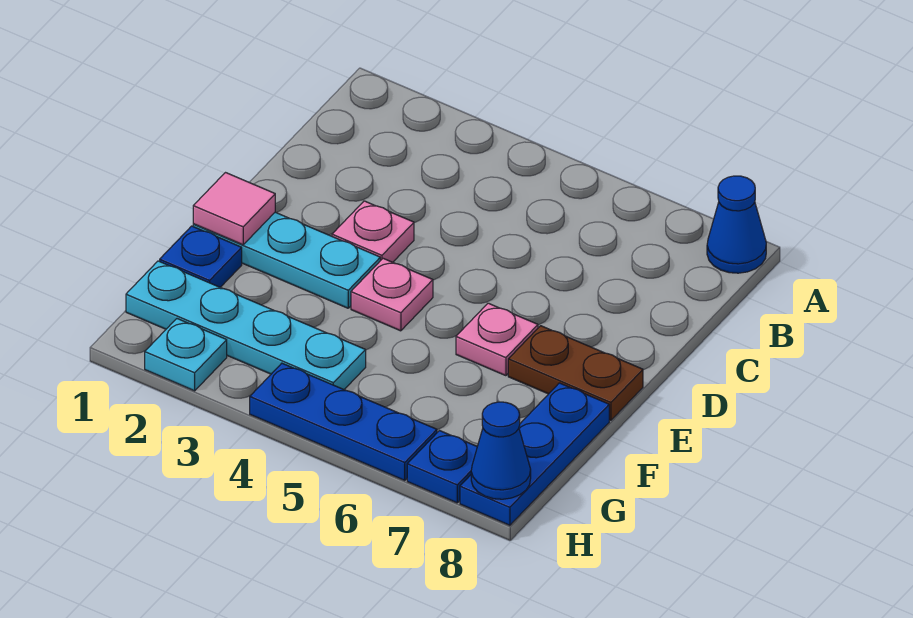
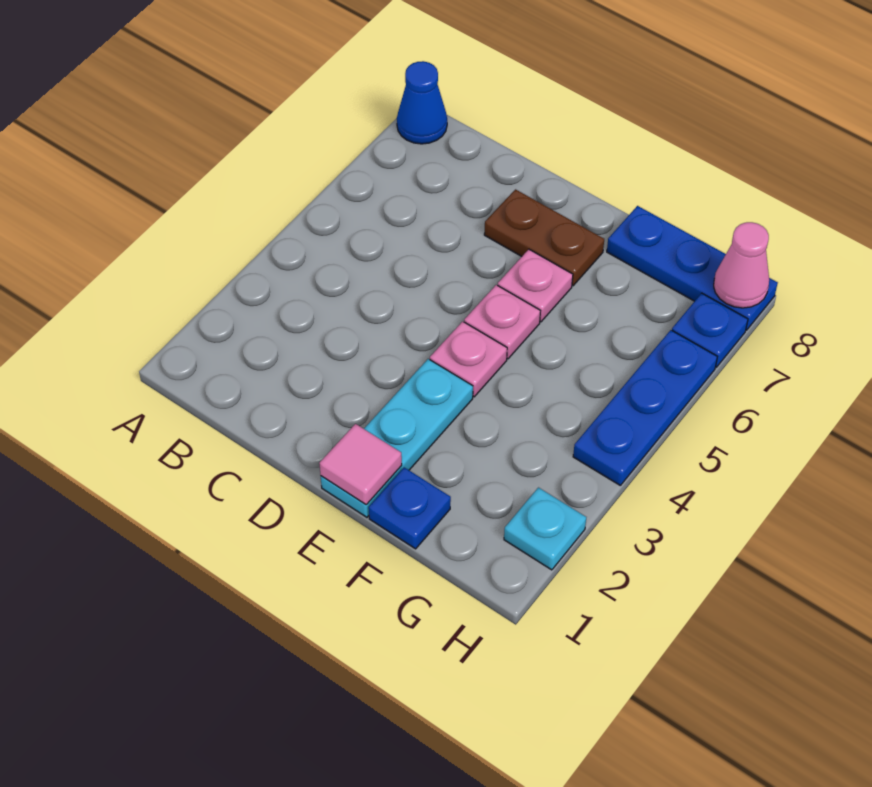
pink 1x1 plate [332,201,414,262] -> pink 1x1 plate moved to [464,285,540,359]
brown 1x2 plate [508,326,643,420] -> brown 1x2 plate turned to [484,189,604,286]
cyan 1x4 plate [126,261,366,389] -> none
blue 1x1 cone [471,402,531,499] -> pink 1x1 cone [714,222,769,308]

